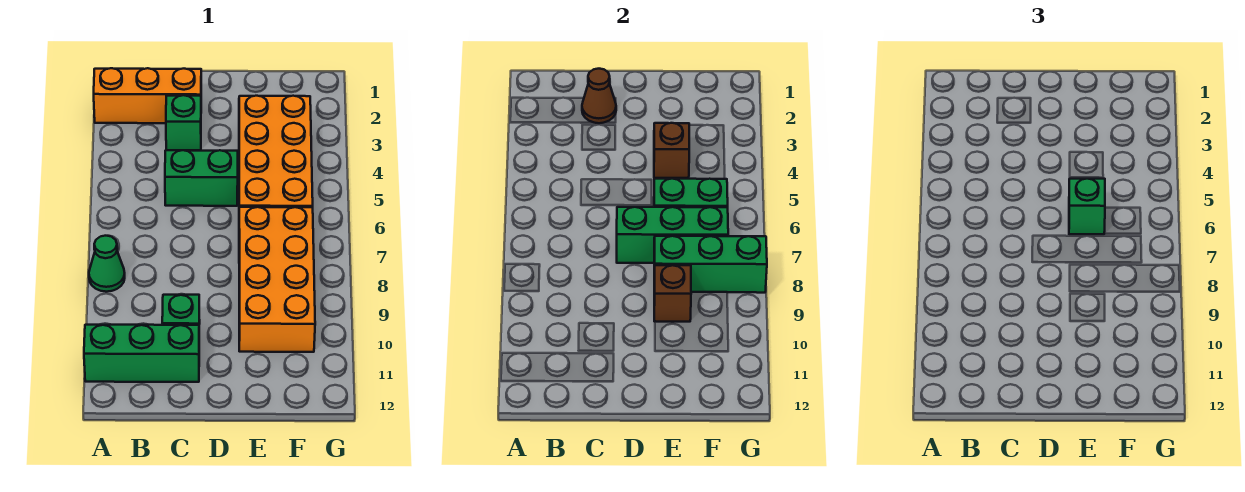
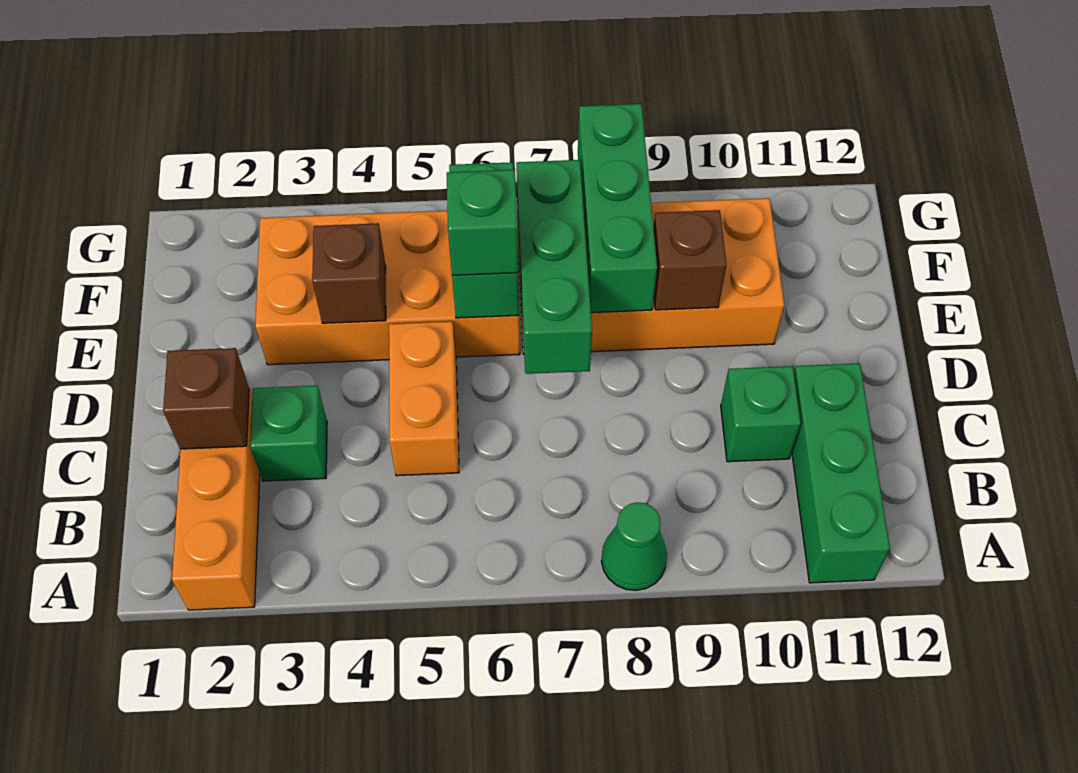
brown 1x1 cone [582,69,616,123] -> brown 1x1 brick [163,348,249,449]
green 1x2 brick [165,150,238,206] -> orange 1x2 brick [389,321,459,476]

